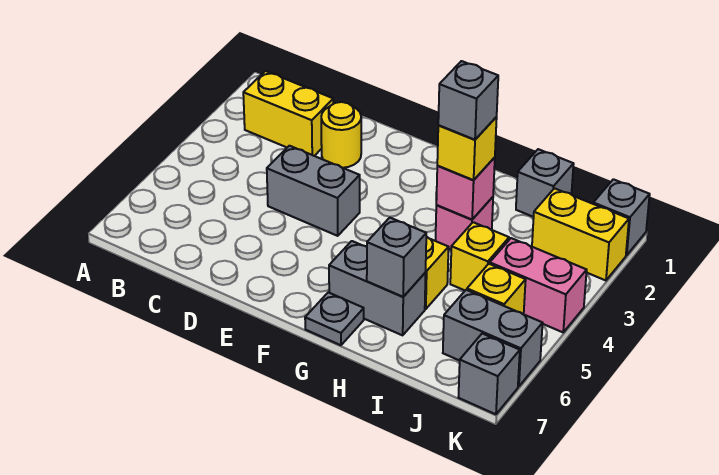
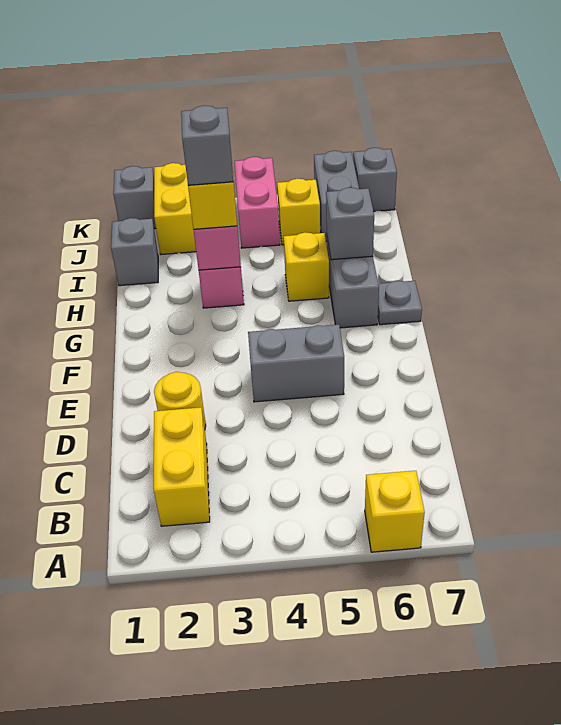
grey 1x2 brick [267,146,360,236] -> grey 1x2 brick turned to [248,325,344,402]
yellow 1x1 brick [450,222,509,290] -> yellow 1x1 brick moved to [365,471,425,552]

